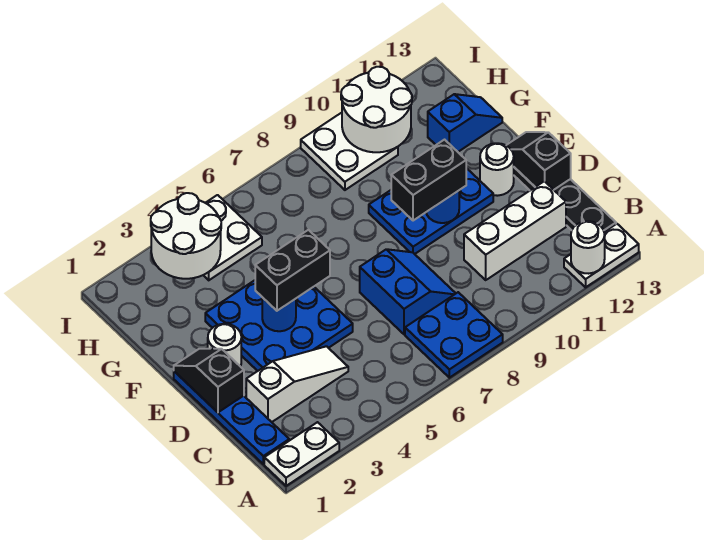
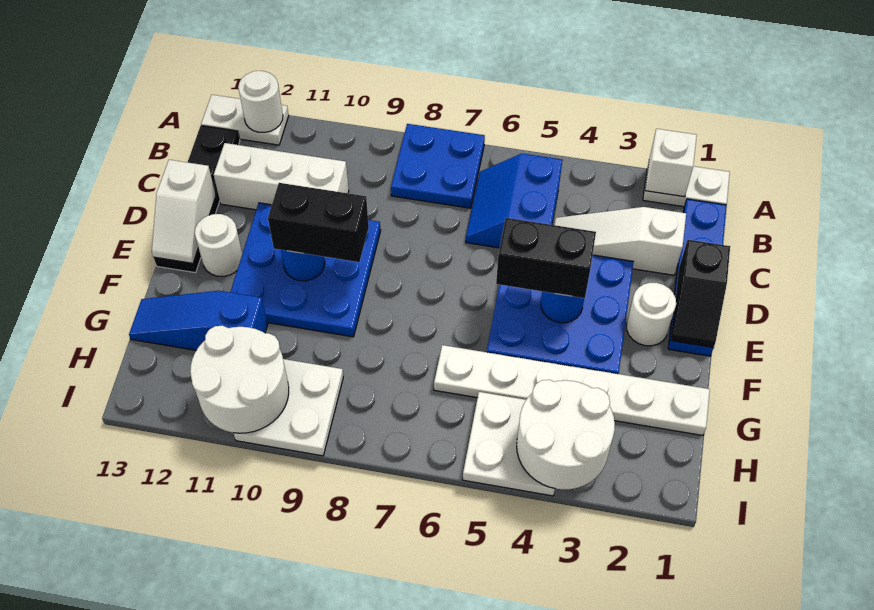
none -> white 1x1 brick [645,129,697,197]
blue 2x2 slope [360,249,456,334] -> blue 2x2 slope moved to [466,154,562,248]
black 1x2 slope [506,132,571,190] -> white 1x2 slope [152,160,216,263]
blue 2x3 plate [369,168,493,254] -> blue 3x3 plate [231,203,381,337]
none -> white 1x6 plate [434,345,710,435]
blue 1x2 slope [428,94,502,152] -> blue 1x3 slope [129,291,268,350]

